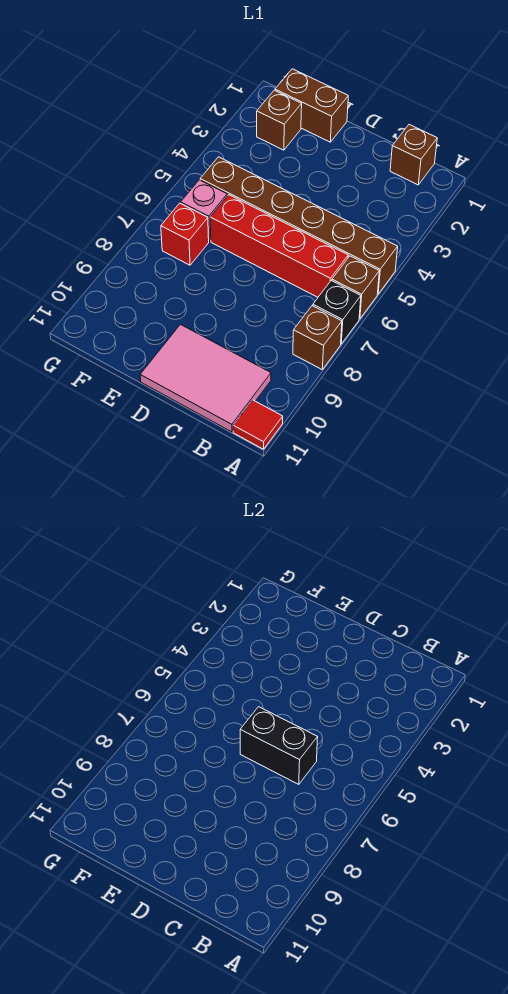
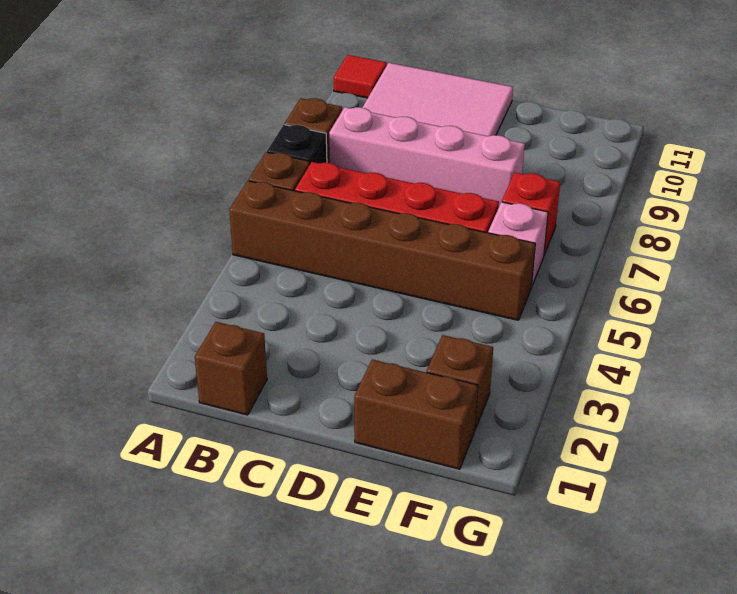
none -> pink 1x4 brick [329,107,525,206]
black 1x2 brick [240,707,318,784] -> none

